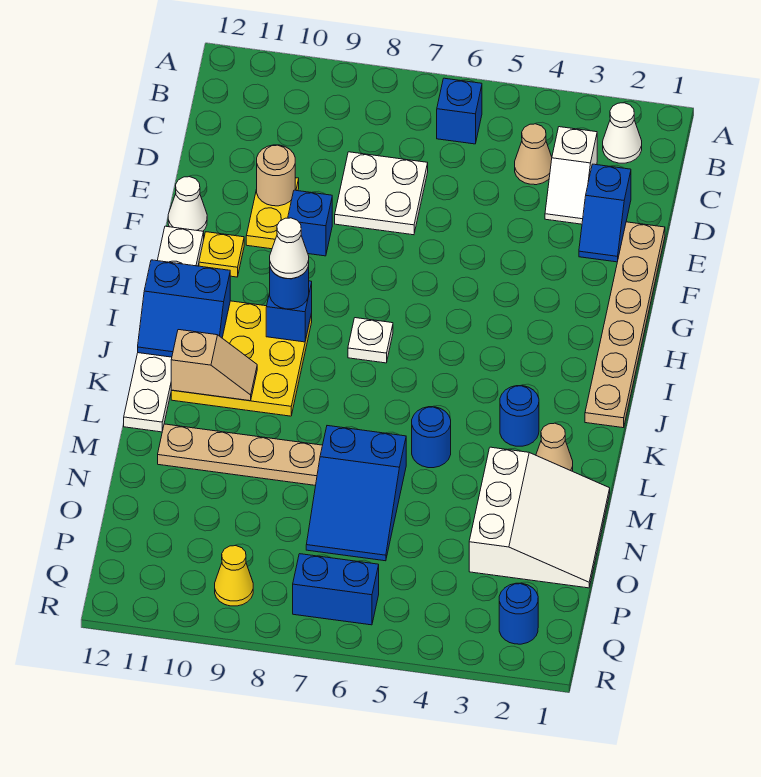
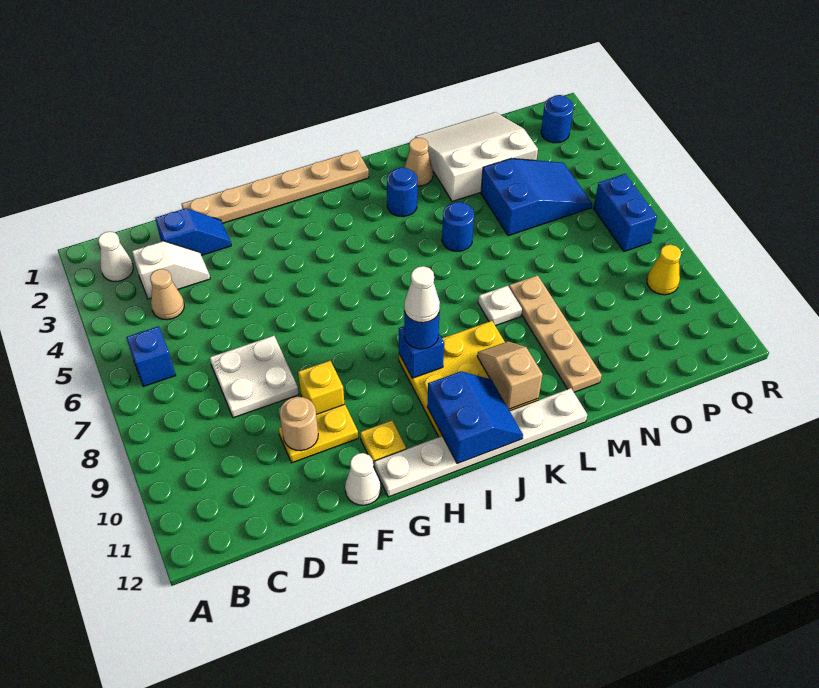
blue 1x1 brick [288,190,332,256] -> yellow 1x1 brick [298,361,344,414]
white 1x1 plate [348,318,393,363] -> white 1x1 plate moved to [478,286,522,326]
blue 2x3 slope [306,426,406,561] -> blue 2x3 slope moved to [481,159,592,236]

